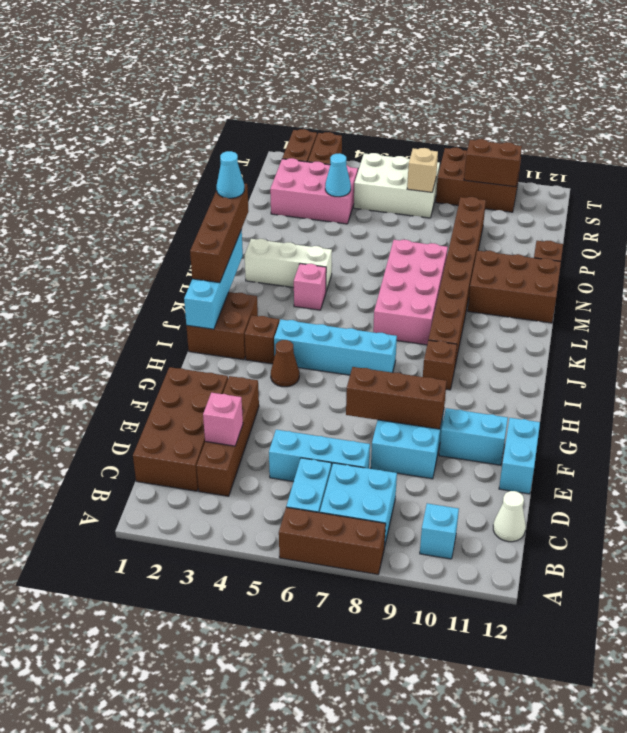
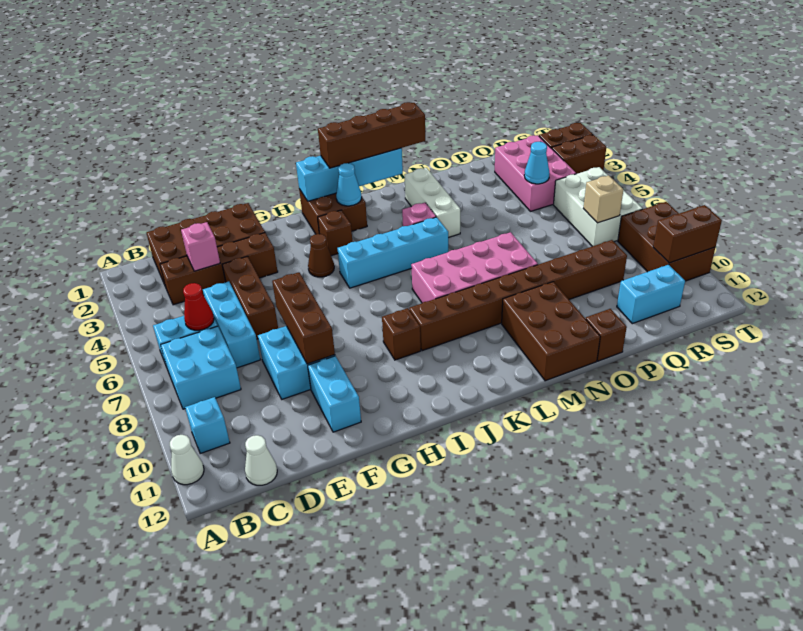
brown 1x3 brick [279,507,386,574] -> brown 1x3 brick moved to [222,256,278,339]
none -> white 1x1 cone [170,435,204,485]
none -> red 1x1 cone [183,283,214,330]
cyan 1x2 brick [499,418,540,494] -> cyan 1x2 brick moved to [617,265,685,324]
cyan 1x4 brick [274,319,397,375] -> cyan 1x4 brick turned to [337,217,448,288]
cyan 1x1 cone [217,151,244,198] -> cyan 1x1 cone moved to [336,163,361,206]
brown 1x2 brick [464,139,522,187] -> brown 1x2 brick turned to [653,205,722,263]

